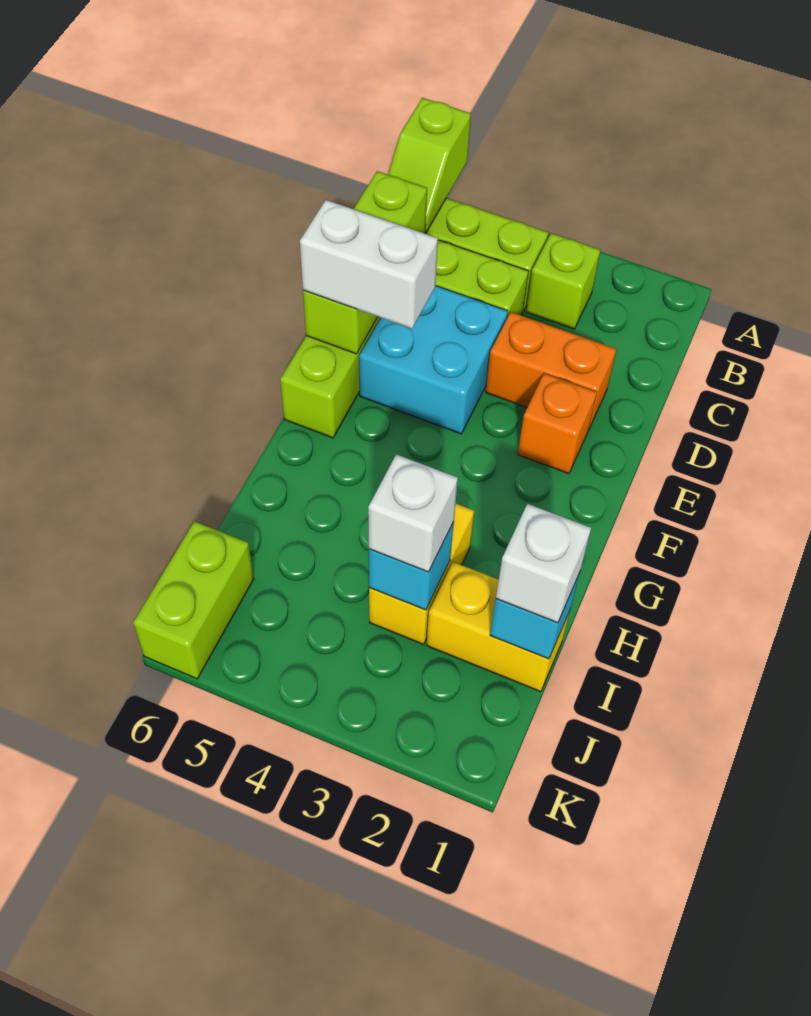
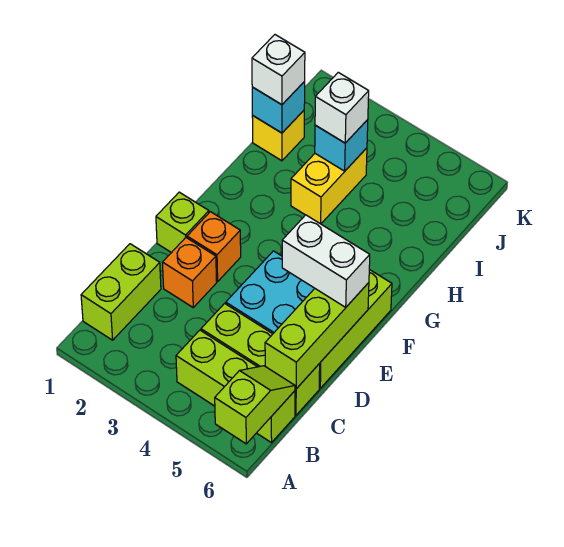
lime 1x1 brick [526,233,600,329] -> lime 1x1 brick moved to [156,192,209,253]
orange 1x2 brick [486,312,616,428] -> orange 1x1 brick [162,238,217,307]
yellow 1x2 brick [427,562,570,692] -> yellow 1x1 brick [252,111,304,161]
lime 1x2 brick [133,521,254,679] -> lime 1x2 brick moved to [81,244,161,340]

